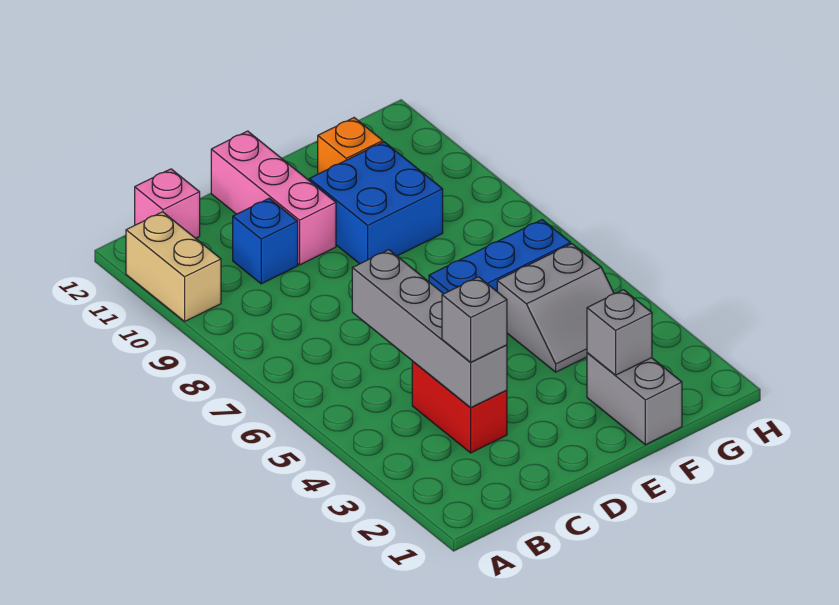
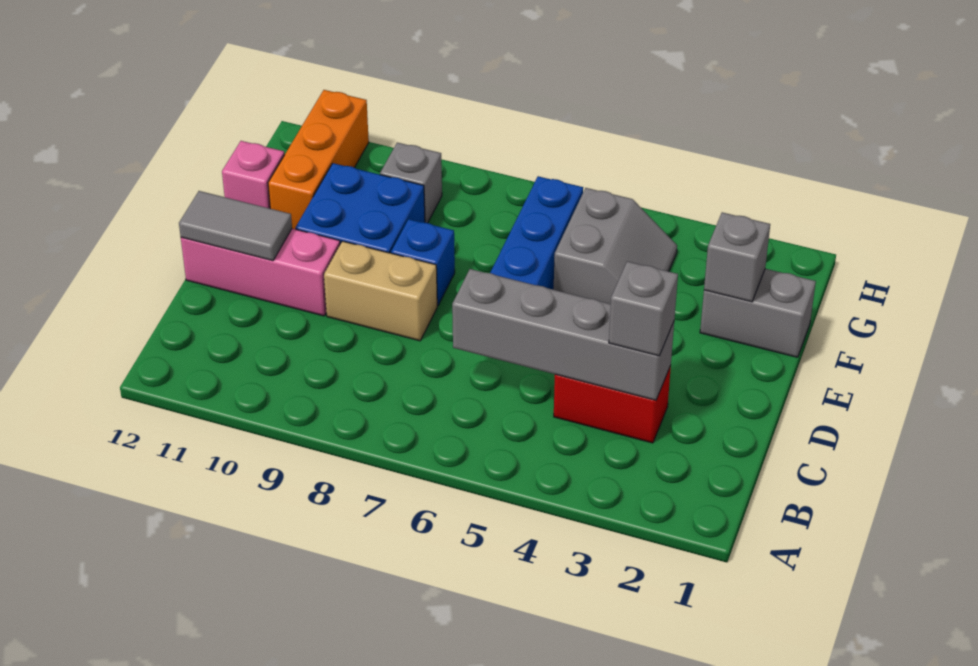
tan 1x2 brick [126,212,221,321] -> tan 1x2 brick moved to [324,241,437,341]
pink 1x1 brick [135,169,200,238] -> pink 1x1 brick moved to [222,141,285,208]
blue 1x1 brick [233,198,298,284] -> blue 1x1 brick moved to [391,219,455,306]
none -> grey 1x2 tile [179,191,292,261]
orange 1x1 brick [318,118,383,174] -> orange 1x3 brick [268,90,369,229]
none -> grey 1x1 brick [380,143,442,223]

